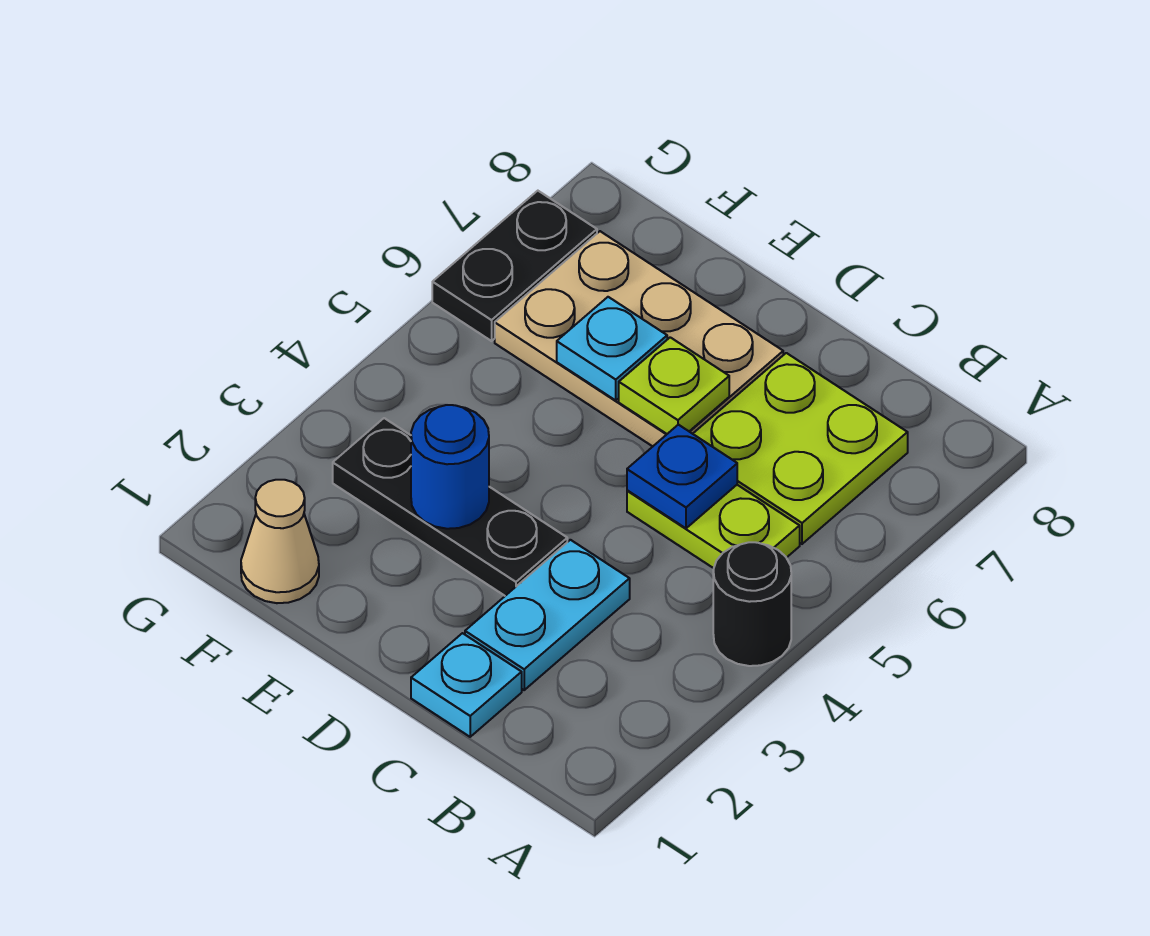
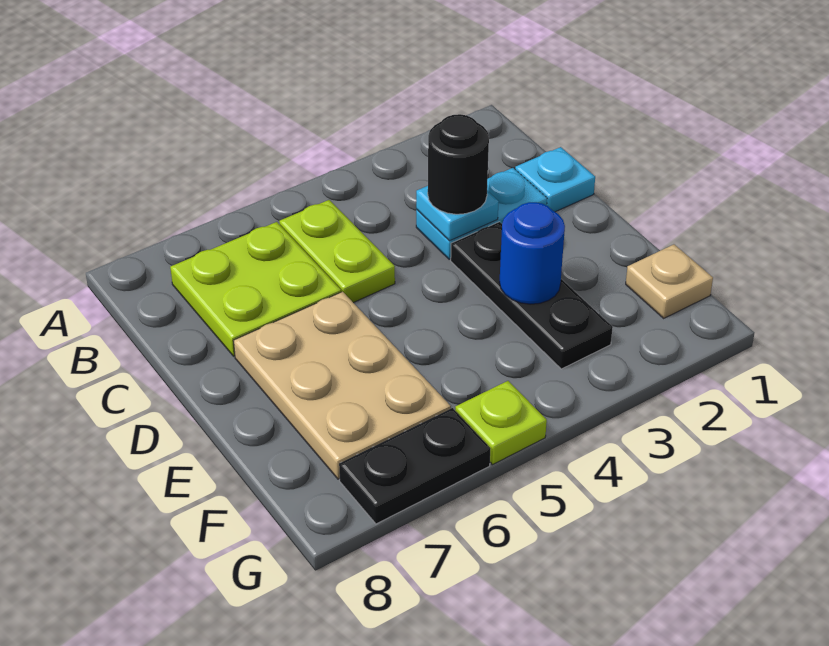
black 1x1 round brick [713,542,791,666] -> black 1x1 round brick moved to [428,114,489,214]
blue 1x1 plate [627,425,737,528] -> none
lime 1x1 plate [619,337,729,434] -> lime 1x1 plate moved to [455,381,547,465]
cyan 1x1 plate [557,297,667,400] -> cyan 1x1 plate moved to [416,186,499,241]
tan 1x1 cone [241,480,319,603] -> tan 1x1 plate [626,244,713,318]

